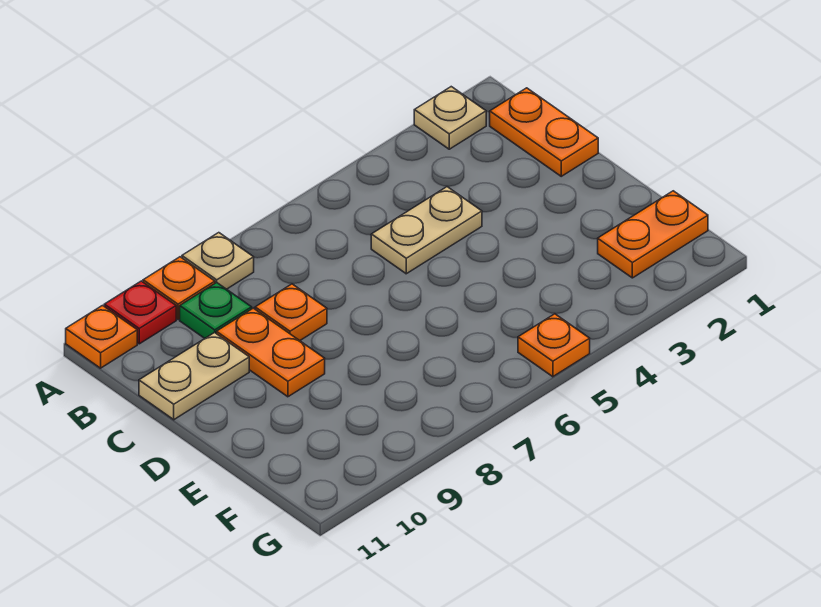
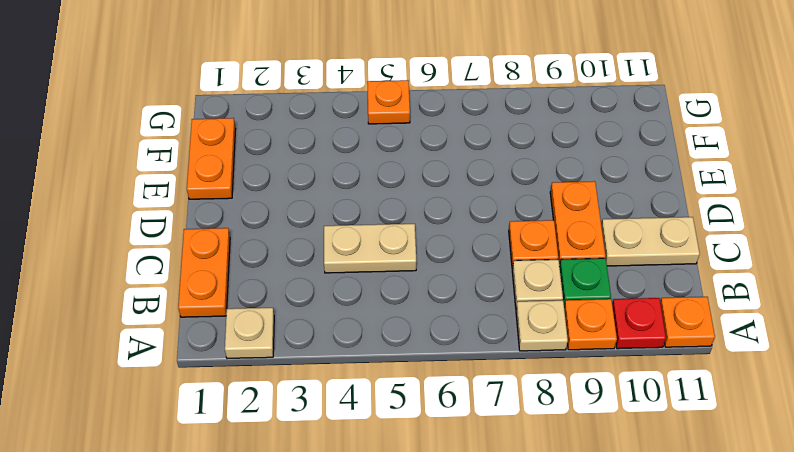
none -> tan 1x1 plate [512,260,563,307]
orange 1x2 plate [598,191,708,278] -> orange 1x2 plate turned to [187,118,236,199]

